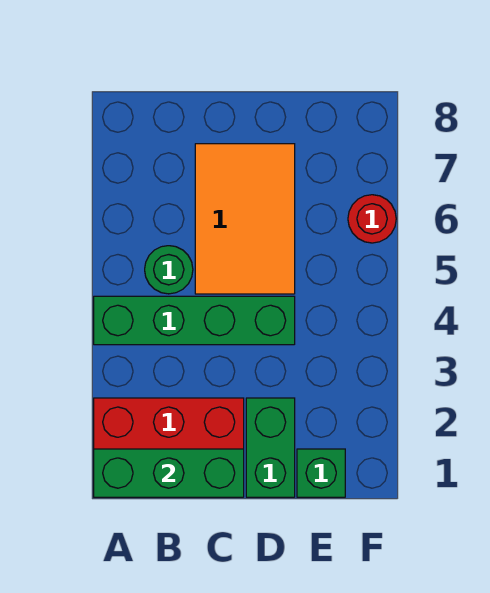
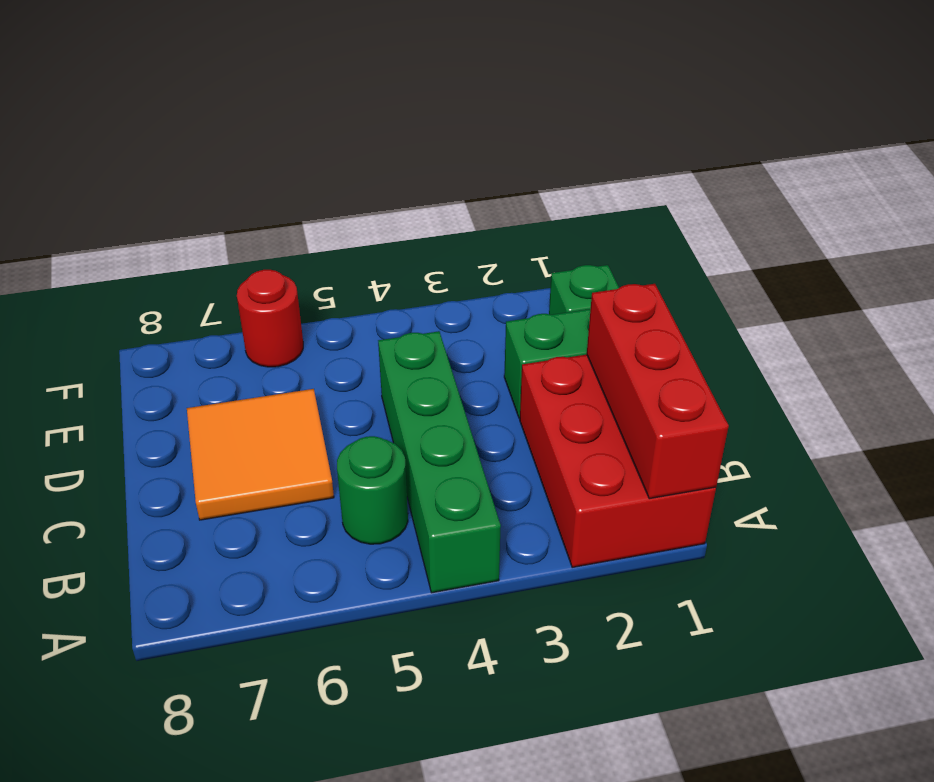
green 1x3 brick [94,449,244,497] -> red 1x3 brick [587,284,729,499]
orange 2x3 tile [195,144,295,294] -> orange 2x2 tile [187,389,334,520]

